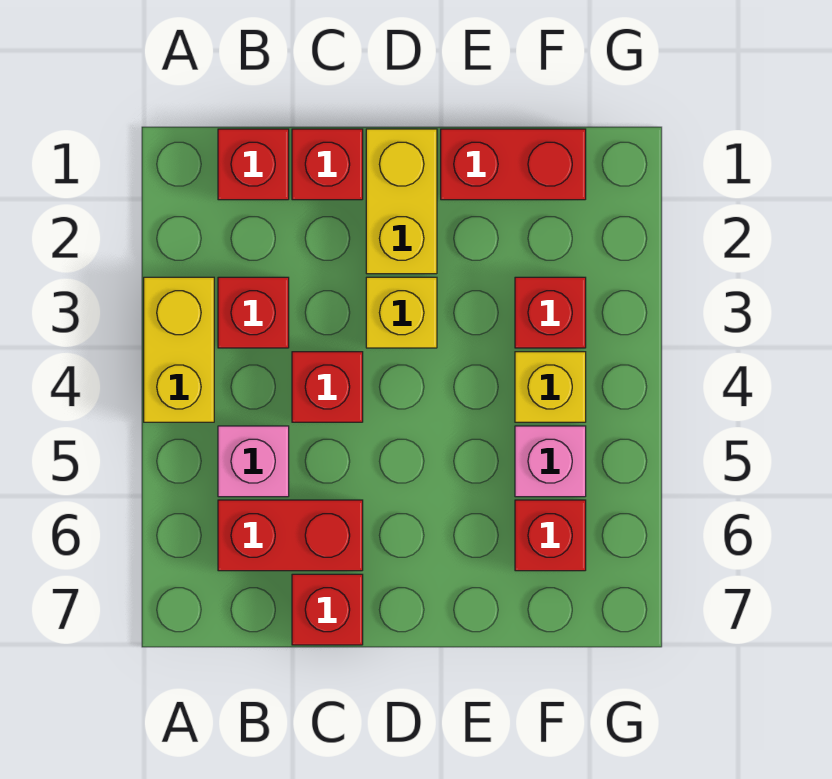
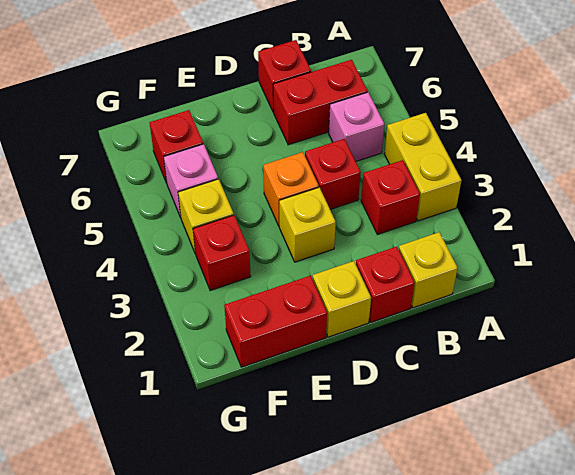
red 1x1 brick [218,129,289,200] -> yellow 1x1 brick [399,232,458,308]
yellow 1x2 brick [366,129,437,274] -> yellow 1x1 brick [313,261,371,337]
none -> orange 1x1 brick [263,152,319,226]

